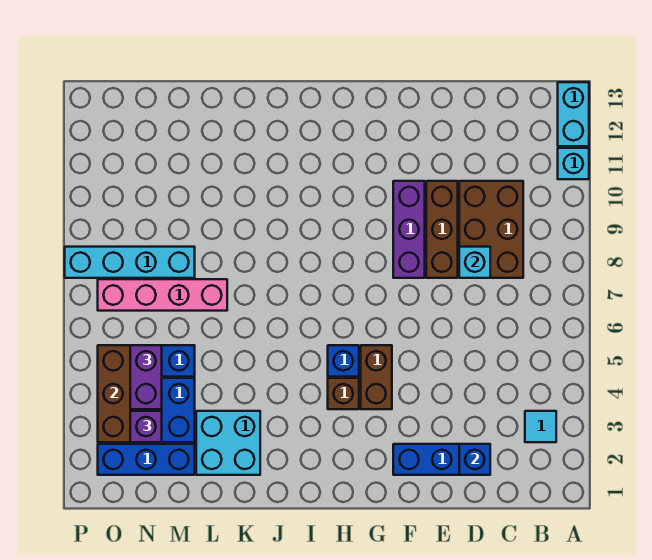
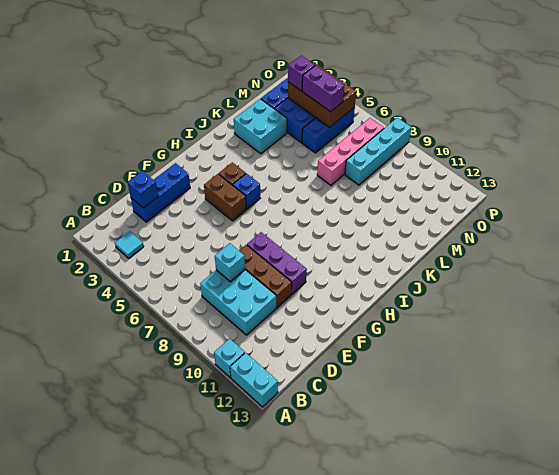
brown 2x3 brick [459,181,523,278] -> cyan 2x3 brick [200,270,276,335]

